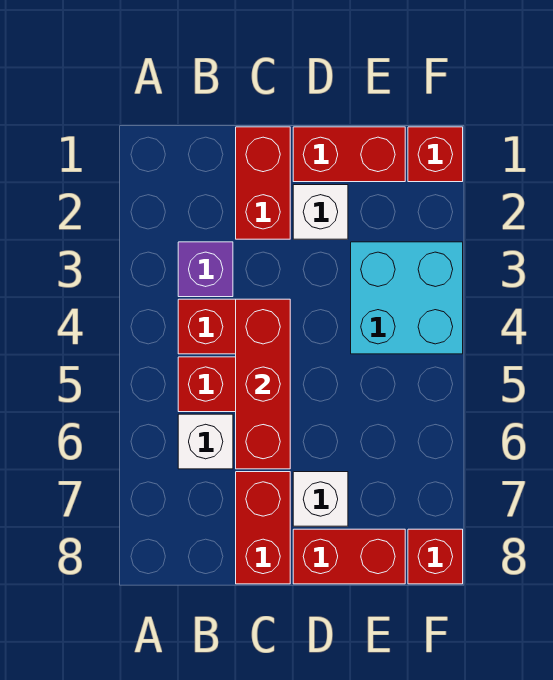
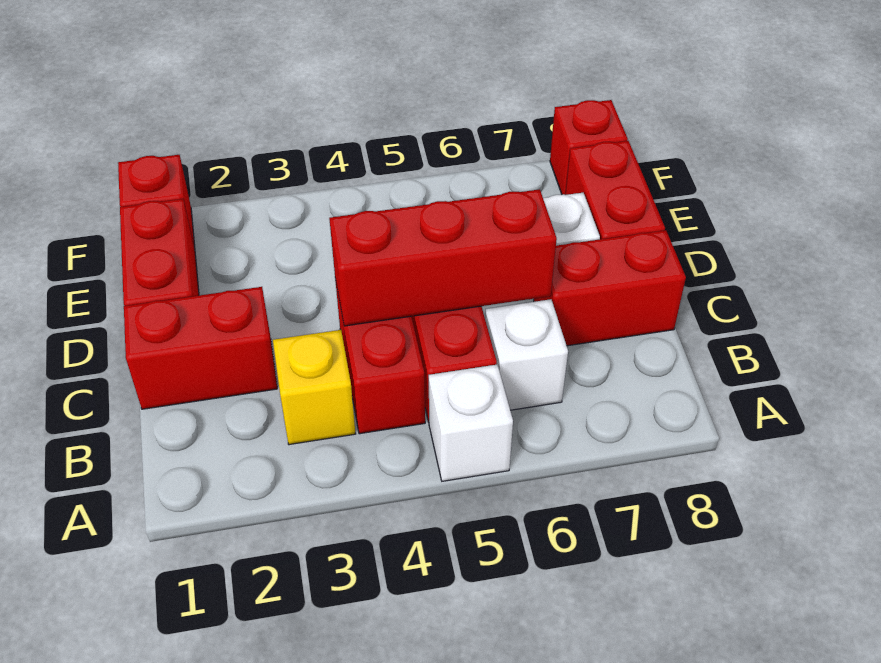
purple 1x1 brick [178,242,233,297] -> yellow 1x1 brick [273,330,356,445]
white 1x1 brick [293,185,348,239] -> white 1x1 brick moved to [429,365,513,481]
cyan 2x2 brick [351,242,463,354] -> none

